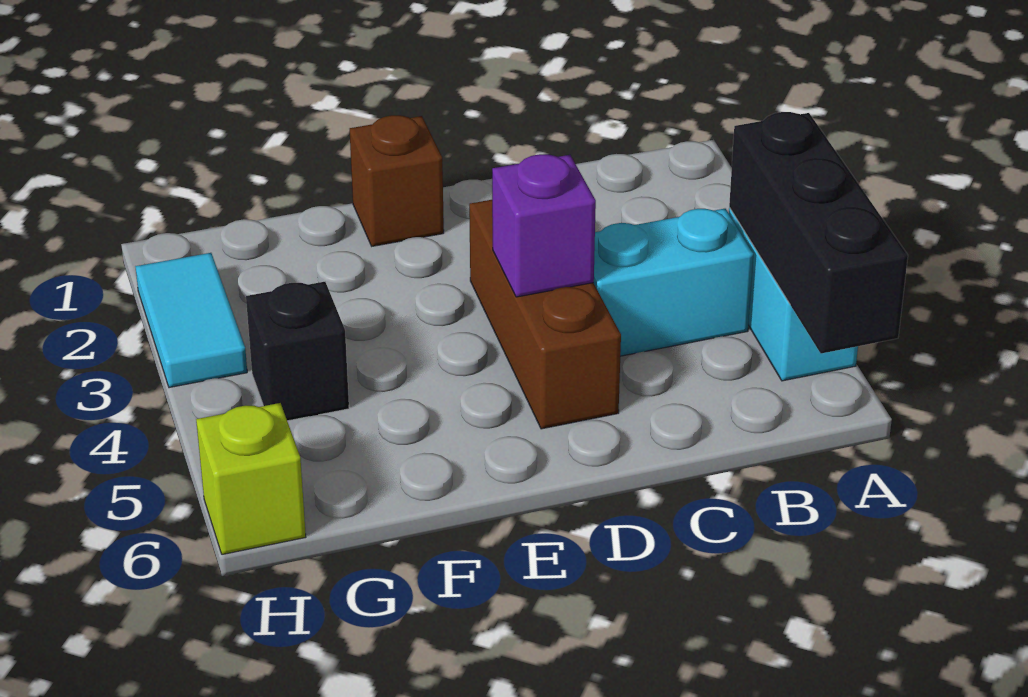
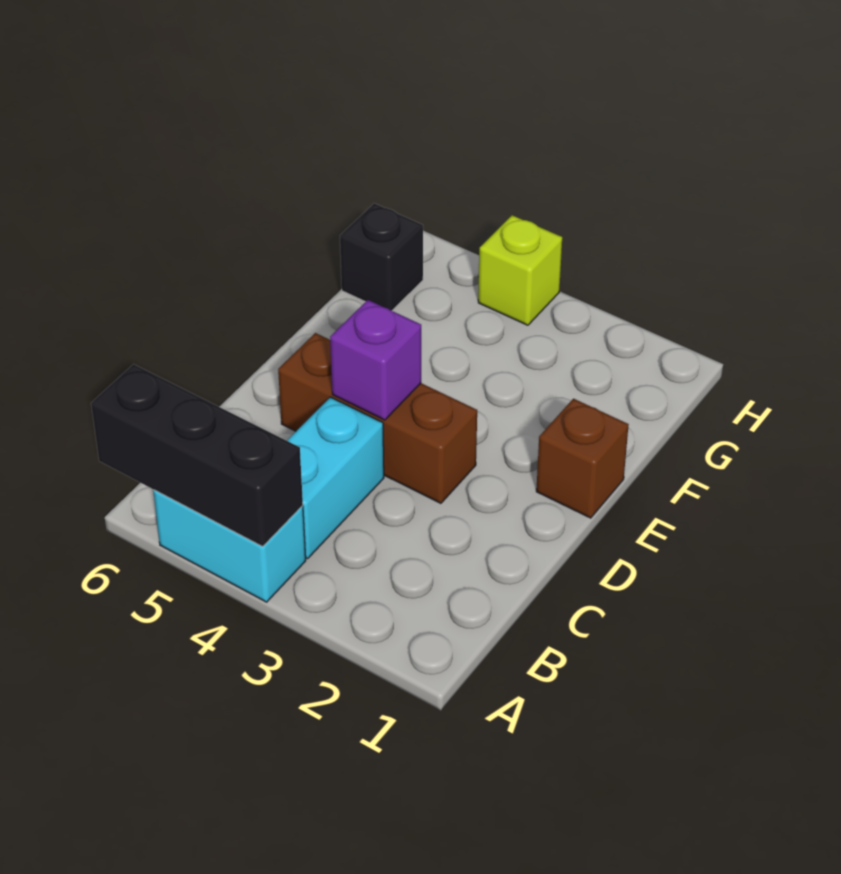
black 1x1 brick [246,282,349,421] -> black 1x1 brick moved to [340,203,423,311]
cyan 1x2 tile [135,253,247,388] -> none
lime 1x1 brick [196,403,306,555] -> lime 1x1 brick moved to [478,215,562,325]

